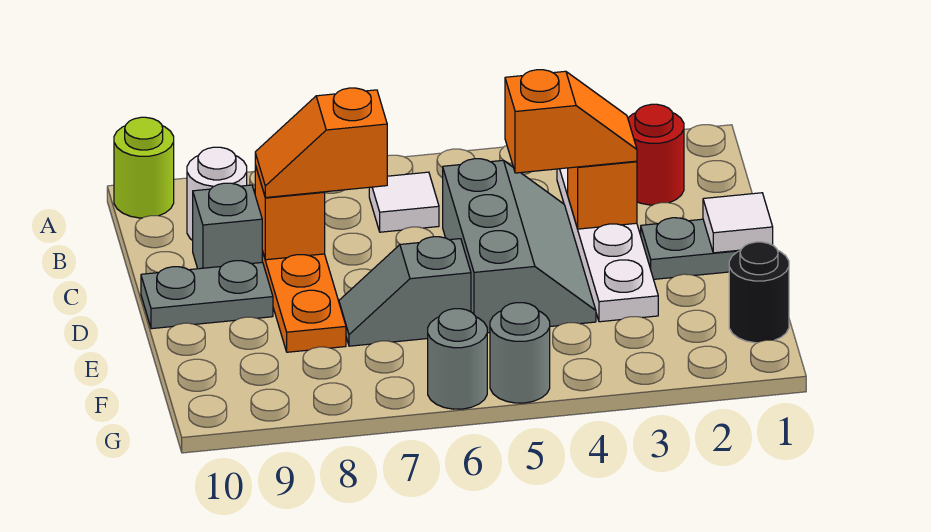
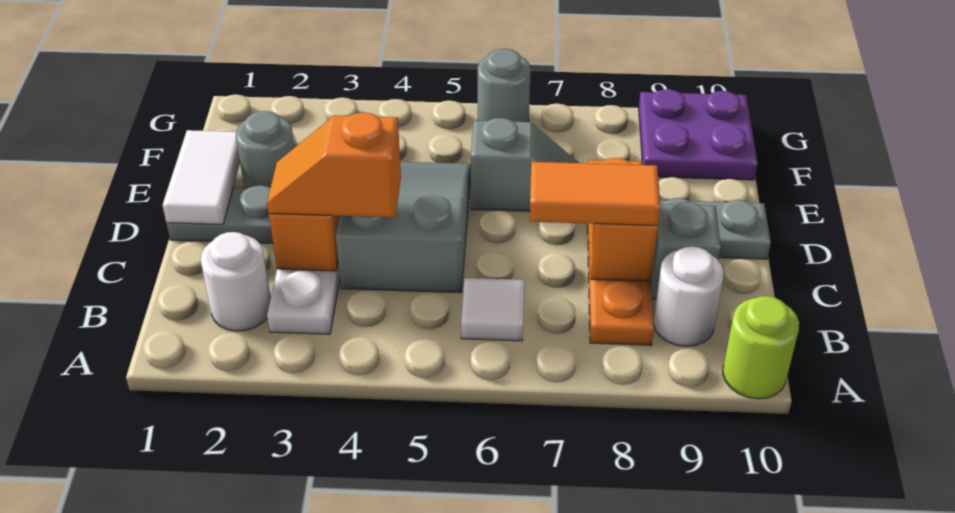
red 1x1 round brick [628,104,684,205] -> white 1x1 round brick [201,232,271,331]
grey 2x3 slope [443,159,596,333] -> grey 2x3 slope turned to [336,162,471,293]
orange 1x2 slope [255,88,387,198] -> orange 1x2 tile [530,162,661,226]
white 1x1 tile [703,193,773,253] -> white 1x2 tile [163,130,240,224]
black 1x1 round brick [729,242,789,343] -> none
none -> purple 2x2 plate [639,89,758,180]
grey 1x1 round brick [490,303,550,403] -> grey 1x1 round brick moved to [236,111,294,188]

